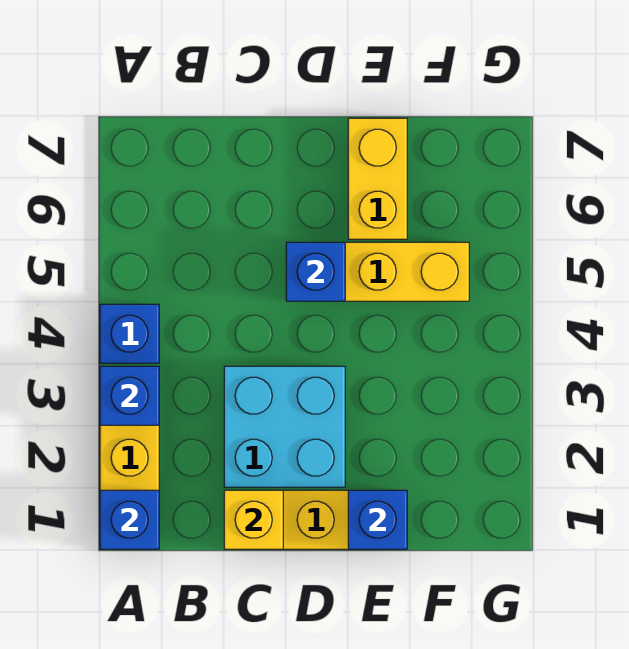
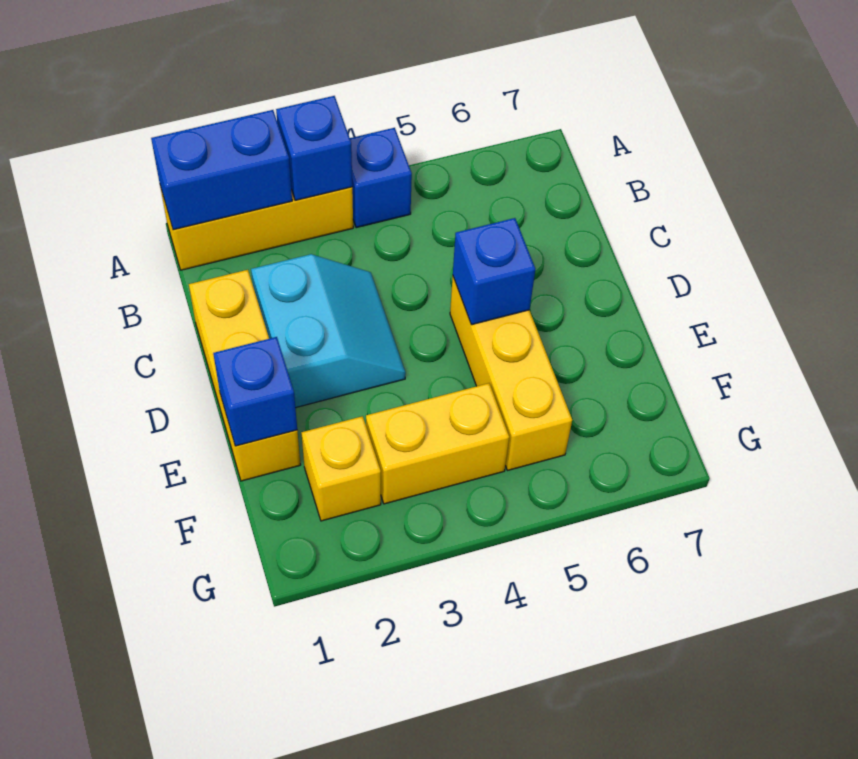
blue 1x1 brick [100,490,159,549] -> blue 1x2 brick [151,110,292,230]
yellow 1x1 brick [224,490,283,549] -> yellow 1x1 brick moved to [301,416,381,521]
cyan 2x2 brick [224,366,345,487] -> cyan 2x2 slope [251,254,406,408]
yellow 1x2 brick [348,118,407,239] -> yellow 1x2 brick moved to [366,383,509,504]

